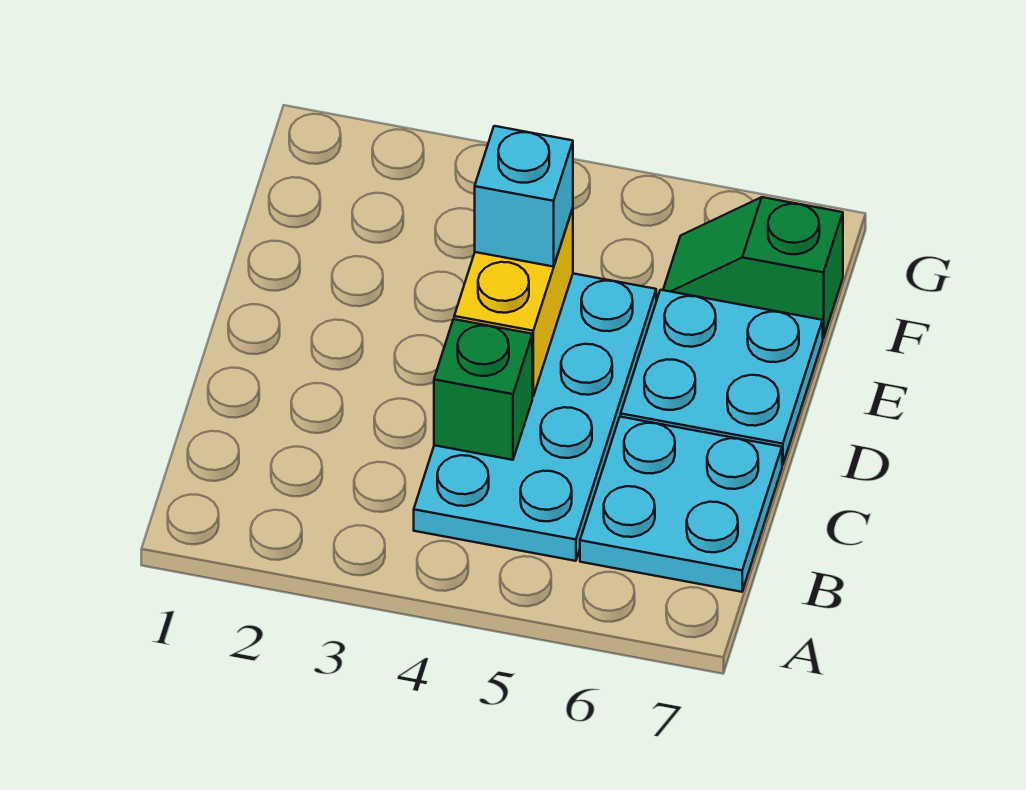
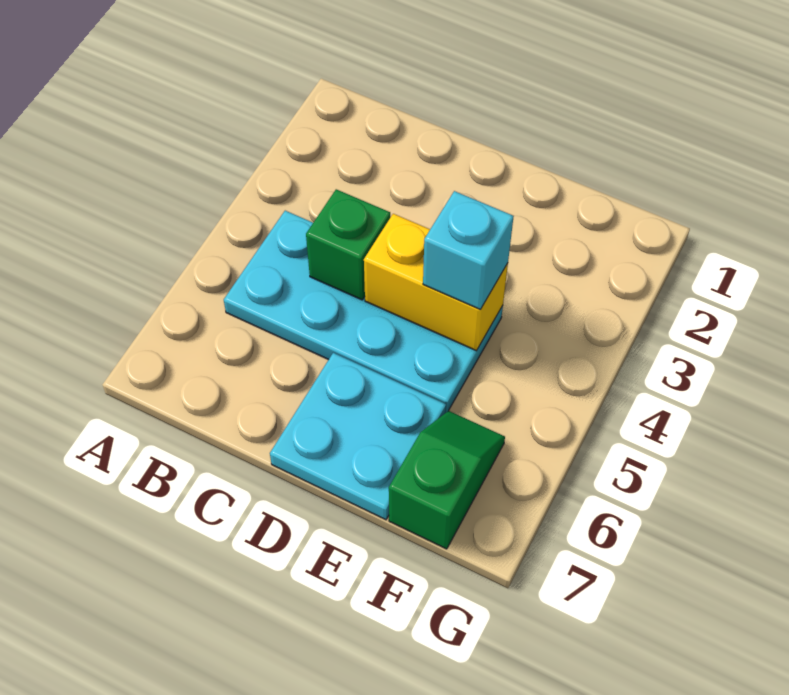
cyan 2x2 plate [580,417,782,592] -> none

